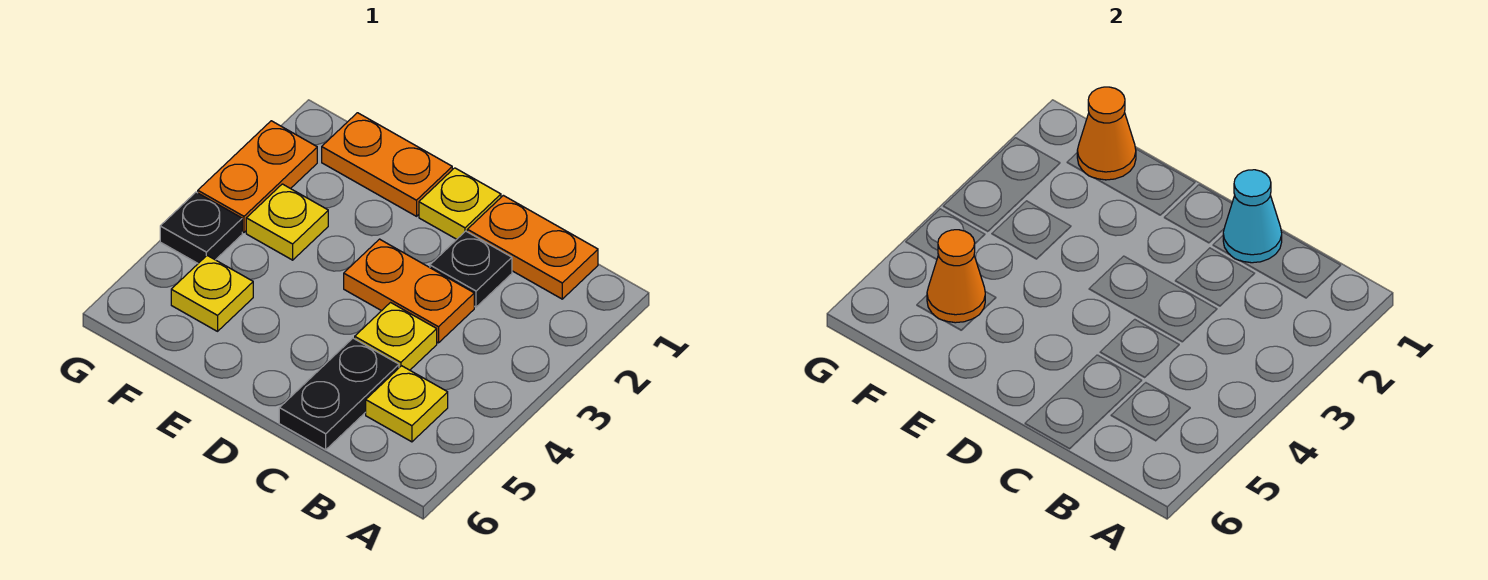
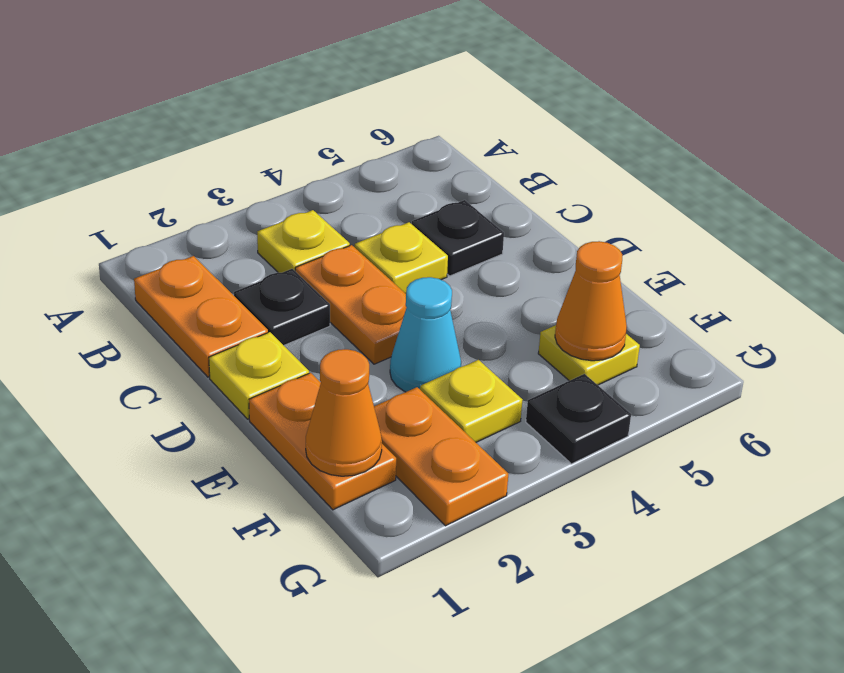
yellow 1x1 plate [366,366,448,442] -> yellow 1x1 plate moved to [257,210,350,273]
cyan 1x1 cone [1223,170,1282,263] -> cyan 1x1 cone moved to [390,277,461,392]
black 1x2 plate [279,338,399,450] -> black 1x1 plate [412,200,504,276]
orange 1x2 plate [198,121,317,232] -> orange 1x2 plate turned to [374,387,508,526]

